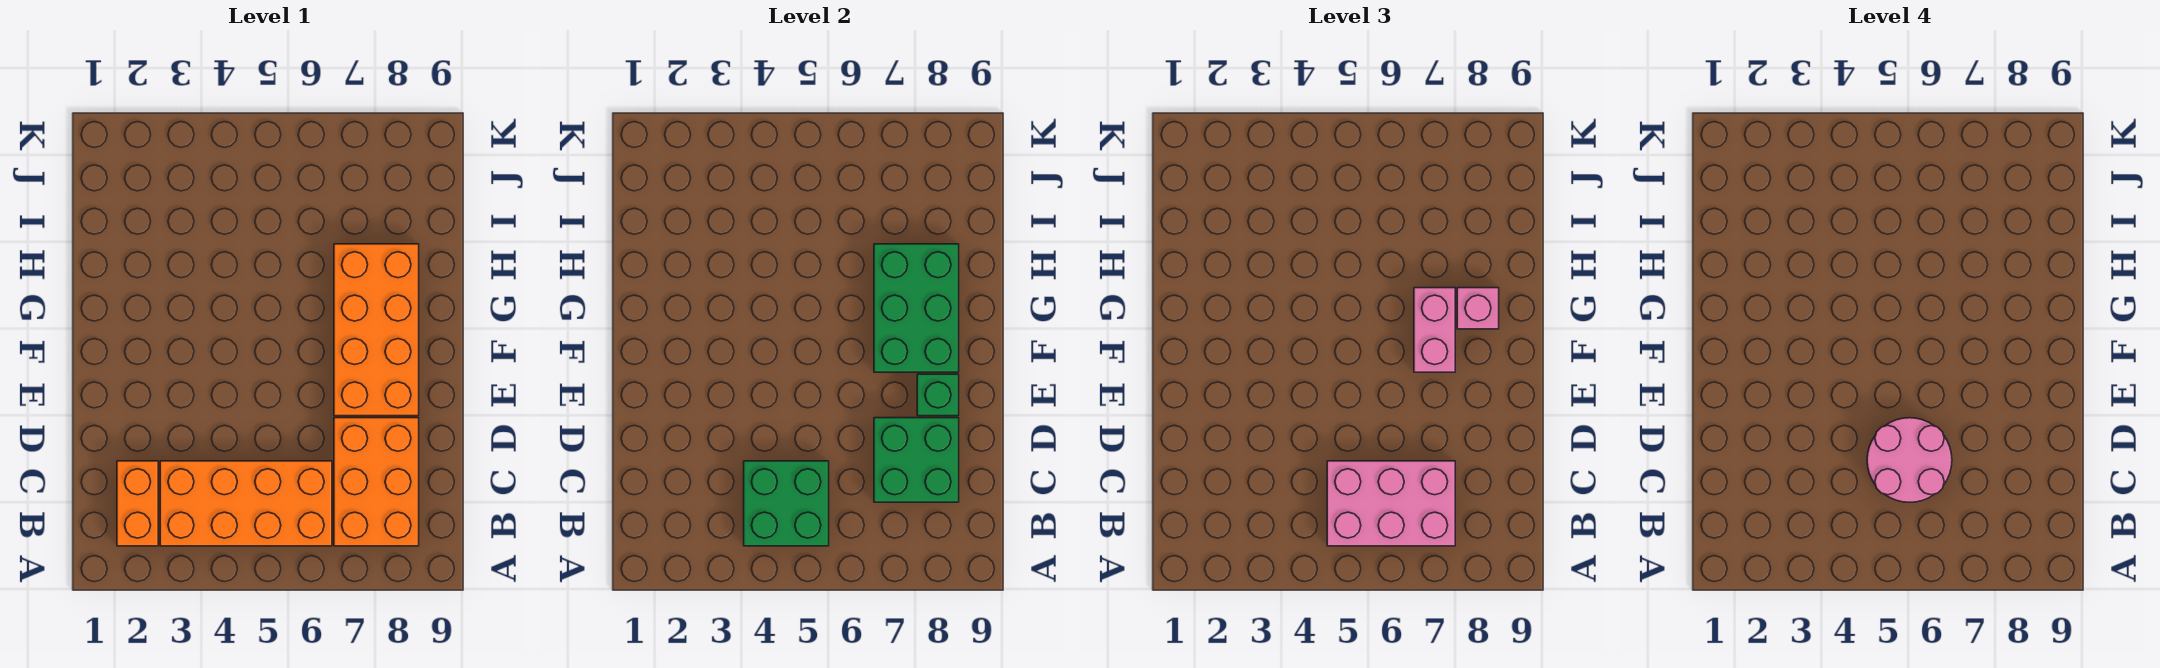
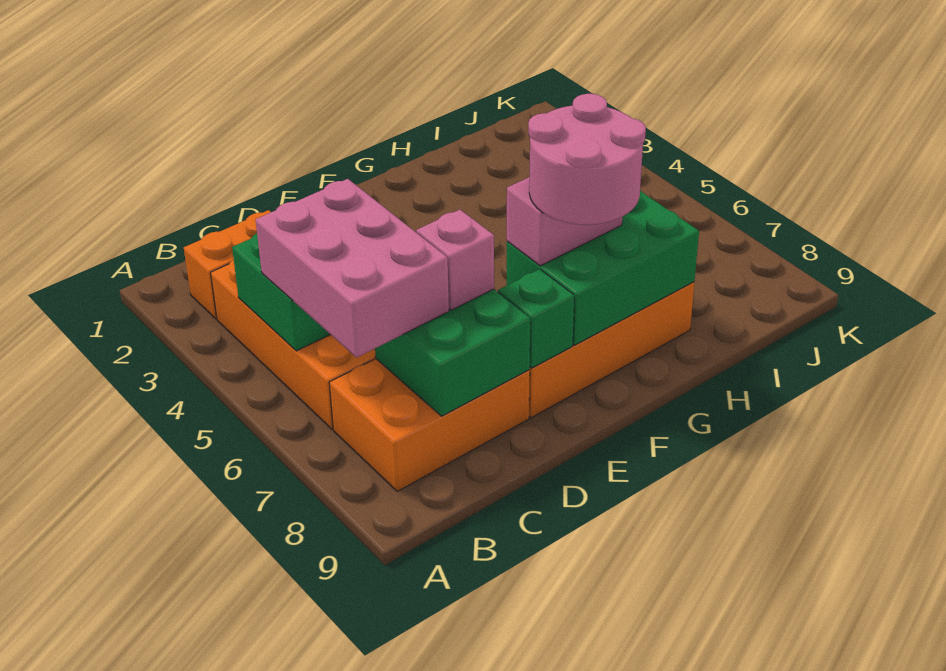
pink 2x2 round brick [1867,418,1952,502] -> pink 2x2 round brick moved to [528,94,646,225]
pink 1x1 brick [1457,288,1499,329] -> pink 1x1 brick moved to [416,210,494,310]

